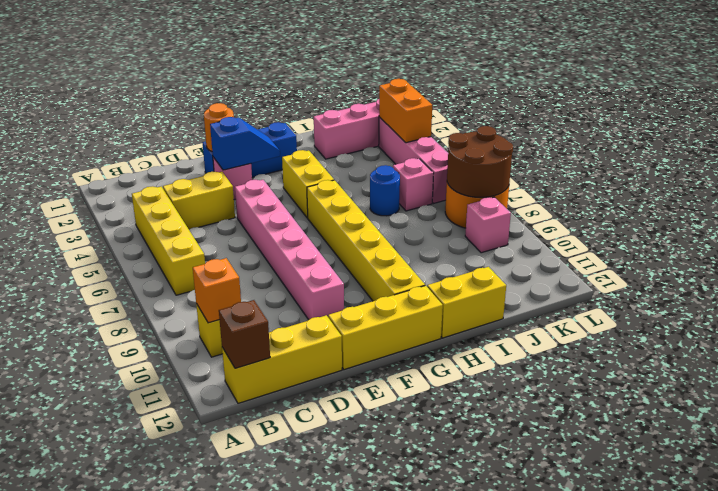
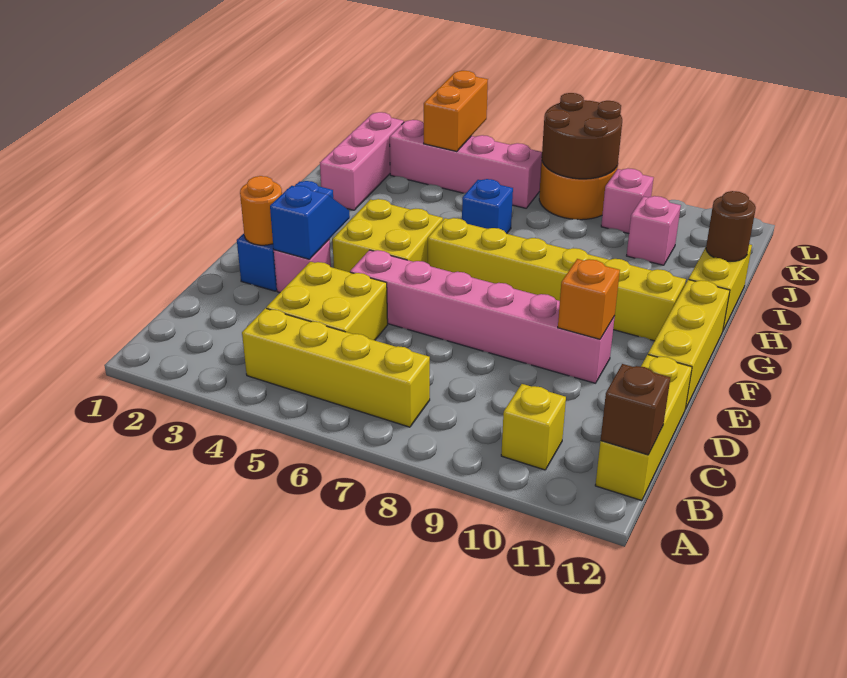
orange 1x1 brick [193,258,241,323] -> orange 1x1 brick moved to [558,259,620,339]
yellow 1x2 brick [163,172,235,229] -> yellow 2x2 brick [266,262,388,340]
yellow 1x2 brick [282,150,334,218] -> yellow 2x2 brick [332,199,443,272]
blue 1x1 round brick [370,165,400,216] -> blue 1x1 brick [462,179,513,234]
none -> brown 1x1 round brick [706,191,756,261]
pink 1x1 brick [393,158,434,211] -> pink 1x1 brick moved to [627,196,681,265]
orange 1x2 brick [379,79,432,143] -> orange 1x2 brick turned to [424,71,488,152]

